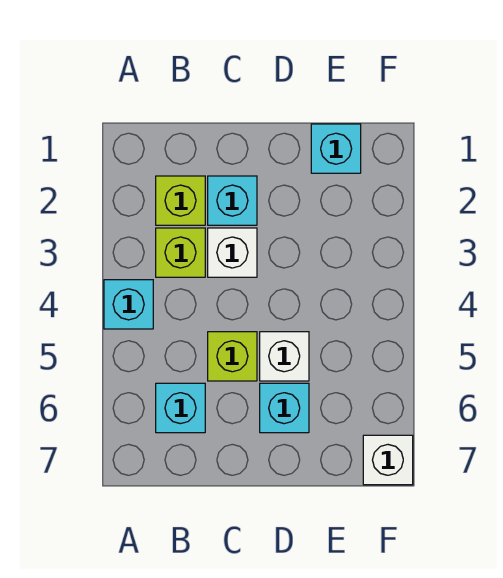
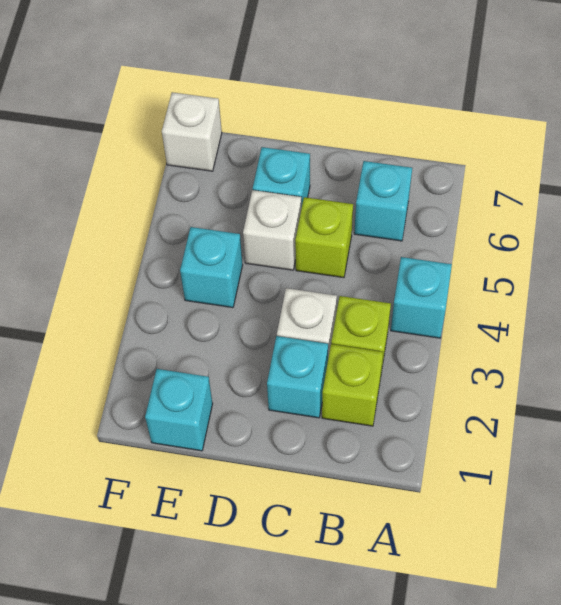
none -> cyan 1x1 brick [180,227,243,308]

